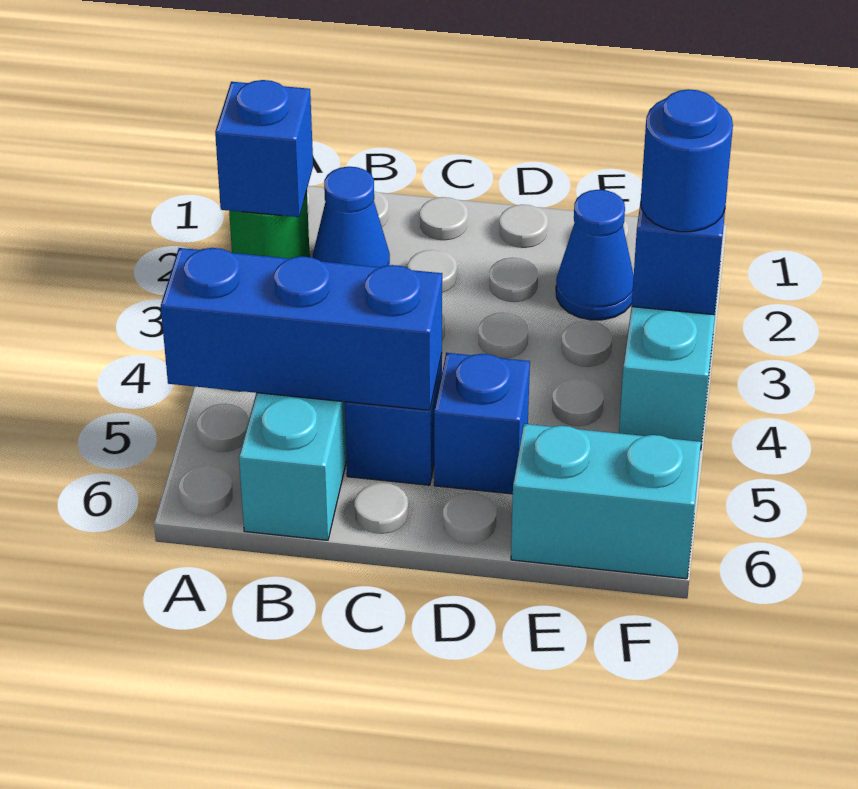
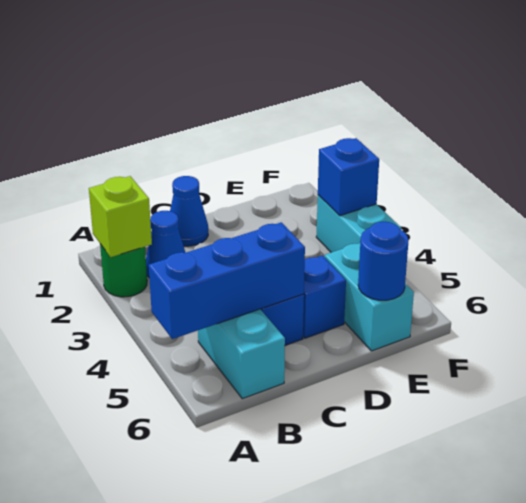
blue 1x1 brick [215,80,313,217] -> lime 1x1 brick [89,176,152,257]
blue 1x1 cone [556,190,634,320] -> blue 1x1 cone moved to [170,176,208,246]
cyan 1x2 brick [511,424,701,579] -> cyan 1x2 brick turned to [325,243,414,351]
blue 1x1 round brick [641,89,733,232] -> blue 1x1 round brick moved to [358,222,408,300]

